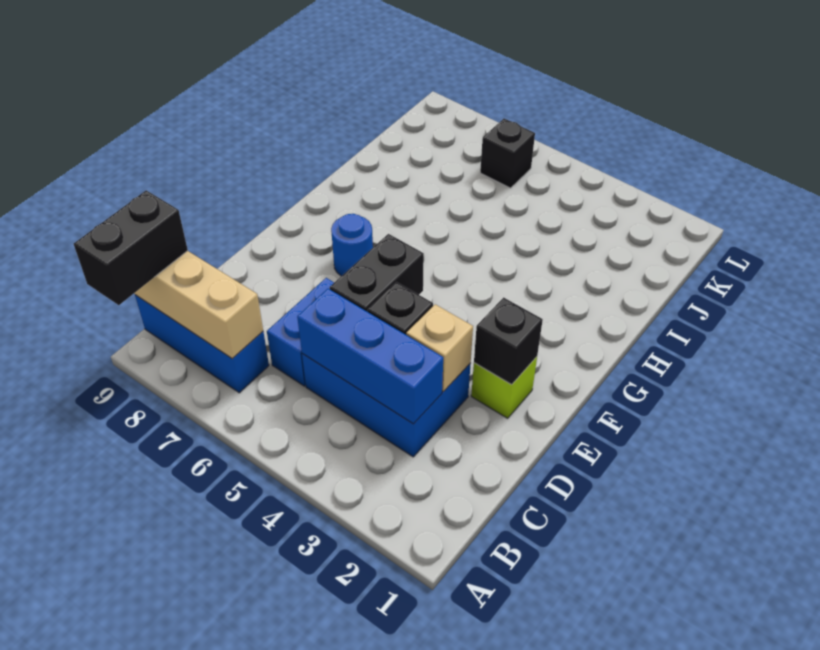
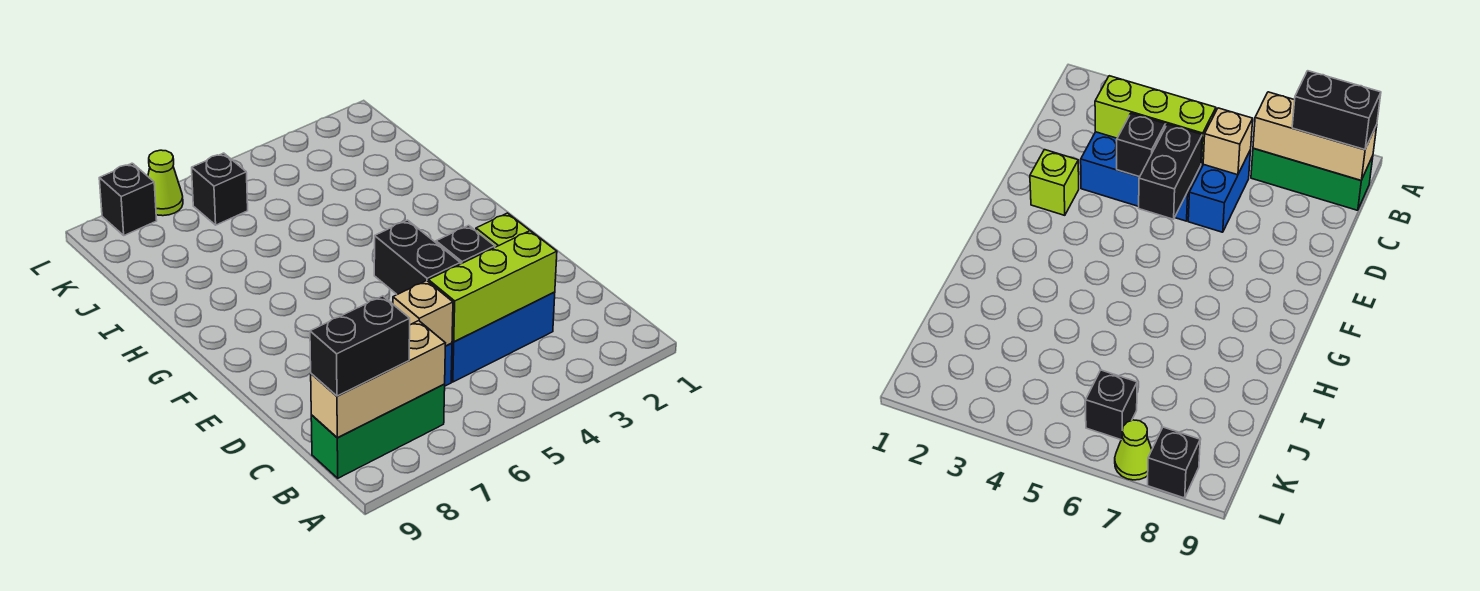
black 1x2 brick [74,191,188,305] -> black 1x2 brick turned to [310,296,410,396]
blue 1x3 brick [135,295,269,393] -> green 1x3 brick [311,384,445,478]
blue 1x3 brick [297,289,443,424] -> lime 1x3 brick [428,231,557,342]
tan 1x1 brick [406,304,473,392] -> tan 1x1 brick moved to [393,281,453,346]
black 1x1 brick [474,298,543,385] -> black 1x1 brick moved to [99,163,157,235]
blue 1x1 round brick [331,214,373,276] -> none
none -> lime 1x1 cone [148,150,183,216]

